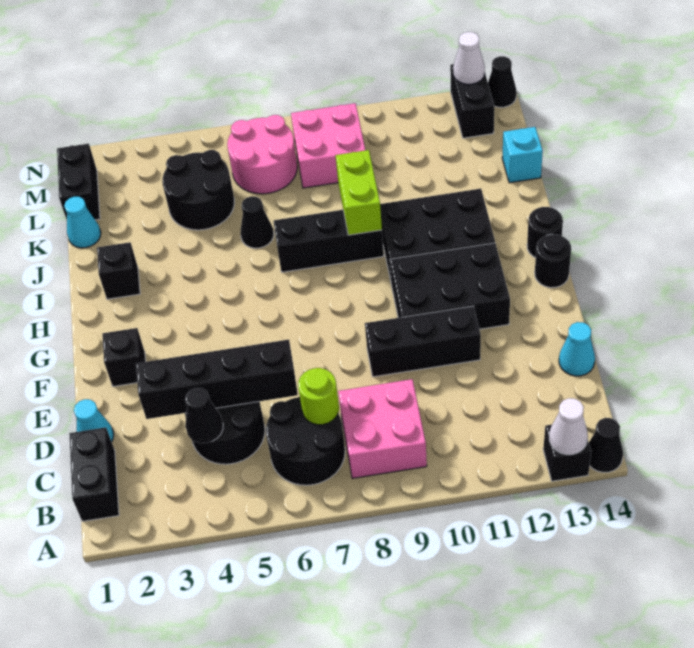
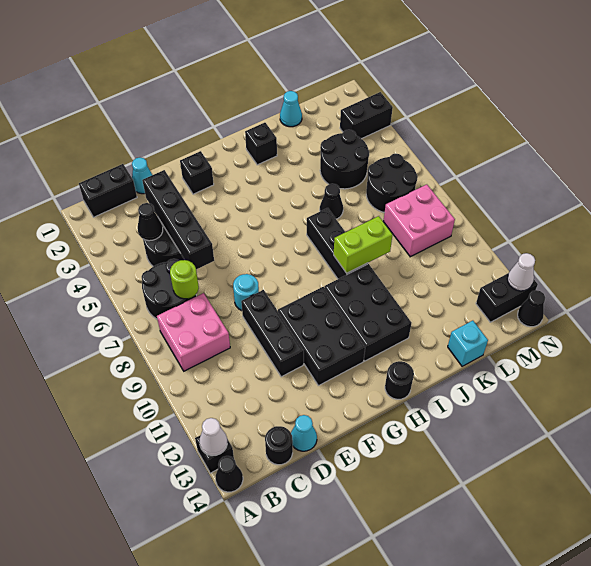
none -> cyan 1x1 round brick [233,274,259,311]
black 1x1 round brick [535,234,571,288] -> black 1x1 round brick moved to [265,426,293,465]
black 1x2 brick [57,144,100,220] -> black 1x2 brick moved to [340,92,393,139]
pink 2x2 round brick [227,115,297,194] -> black 2x2 round brick [366,154,418,213]

